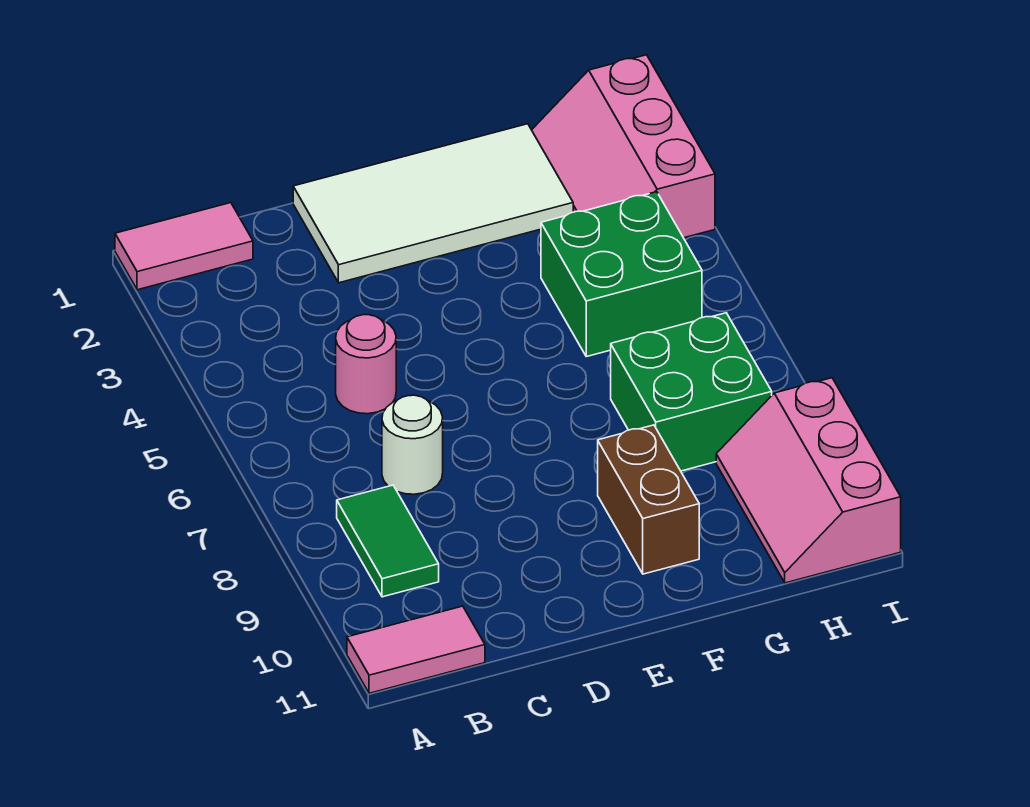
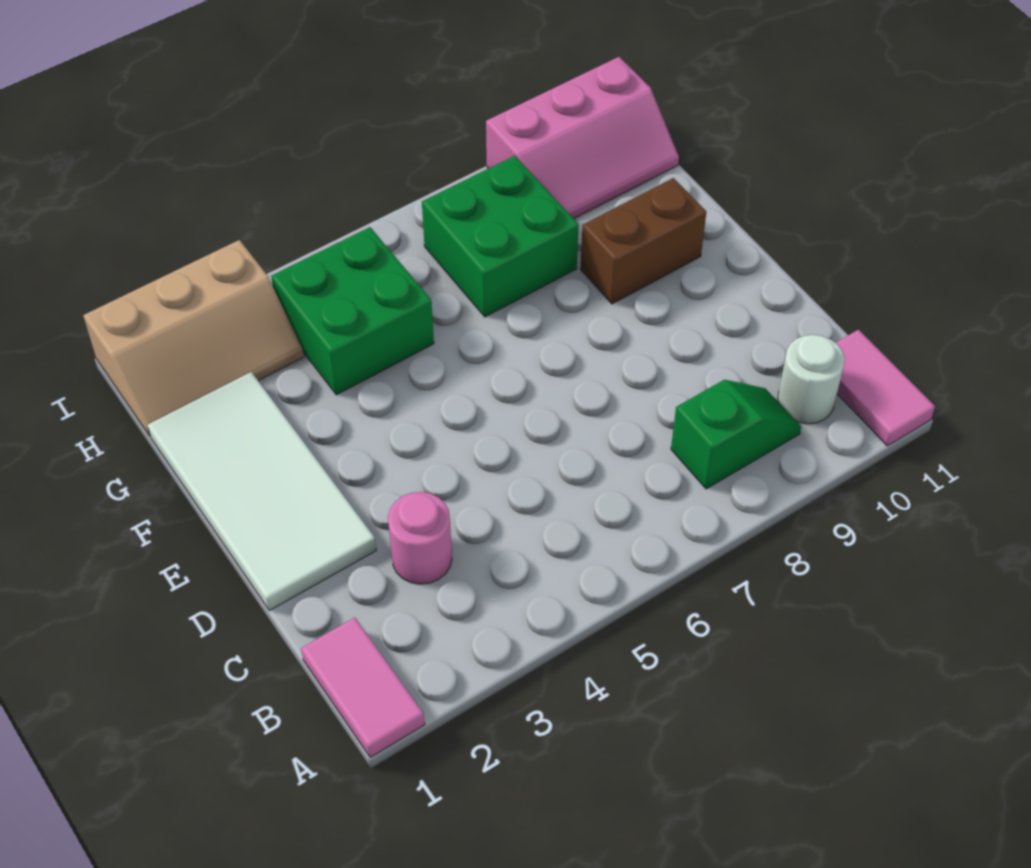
green 1x2 tile [337,485,439,597] -> green 1x2 slope [671,380,801,489]
pink 1x1 round brick [336,315,396,414] -> pink 1x1 round brick moved to [388,492,452,584]
white 1x1 round brick [382,395,443,494] -> white 1x1 round brick moved to [778,335,845,424]
pink 2x3 slope [532,55,715,238] -> tan 2x3 slope [83,240,304,436]

